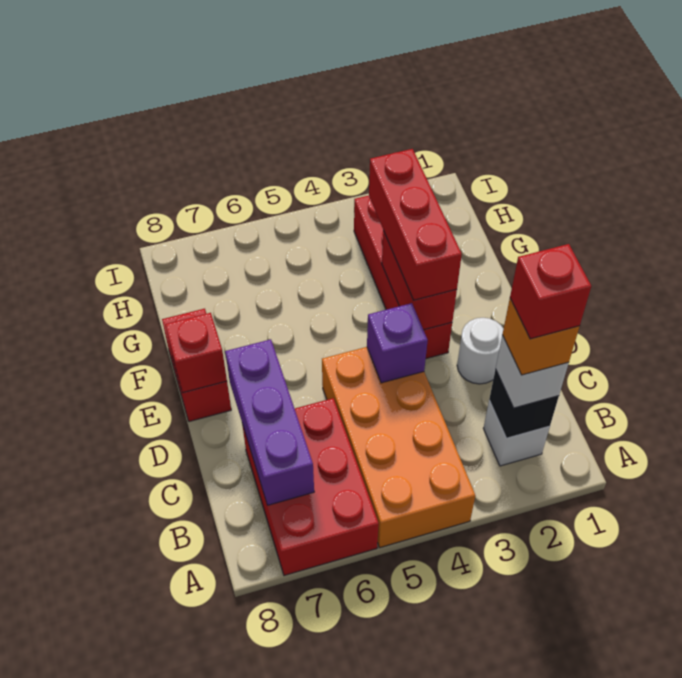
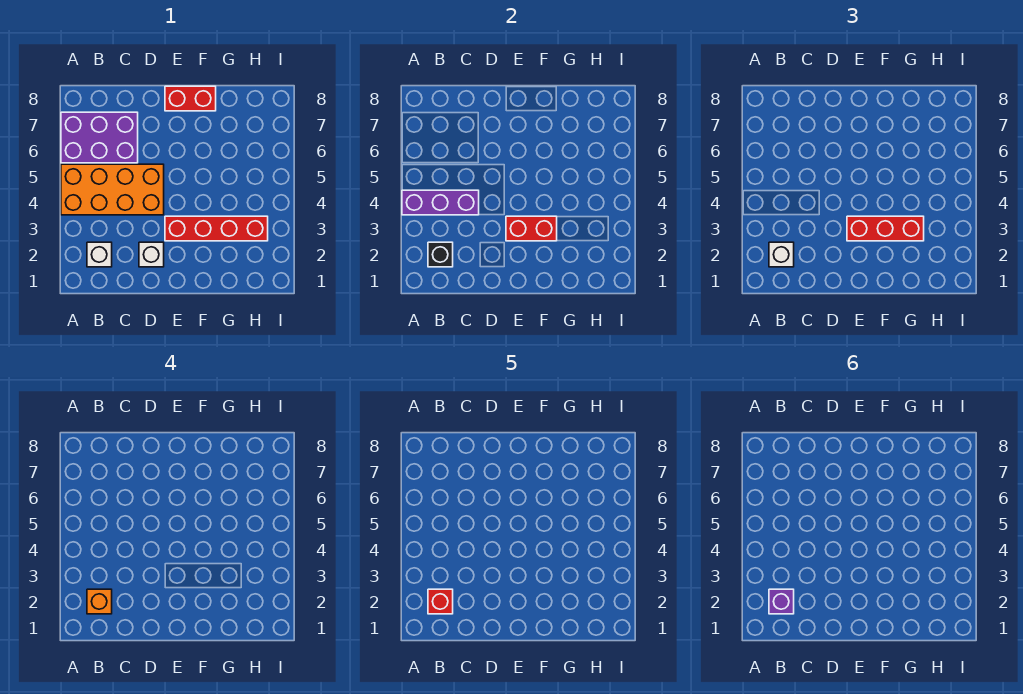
red 2x3 brick [242,398,379,576] -> purple 2x3 brick [61,112,138,163]
purple 1x3 brick [225,339,314,505] -> purple 1x3 brick moved to [402,190,479,215]
white 1x1 round brick [457,318,504,384] -> white 1x1 brick [139,242,164,267]
purple 1x1 brick [367,303,428,383] -> purple 1x1 brick moved to [769,589,794,614]
red 1x1 brick [165,313,227,393] -> none

